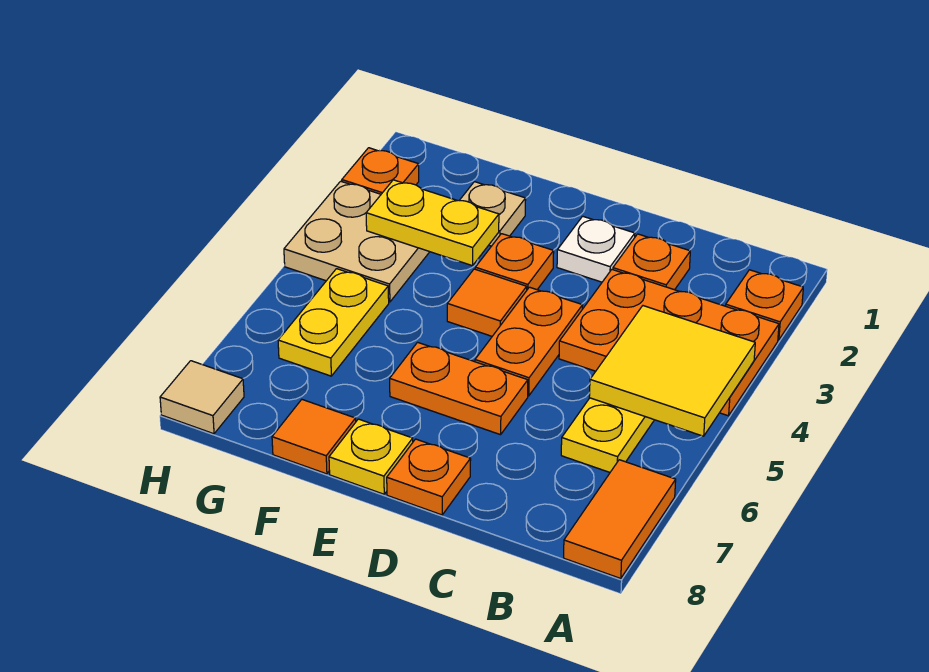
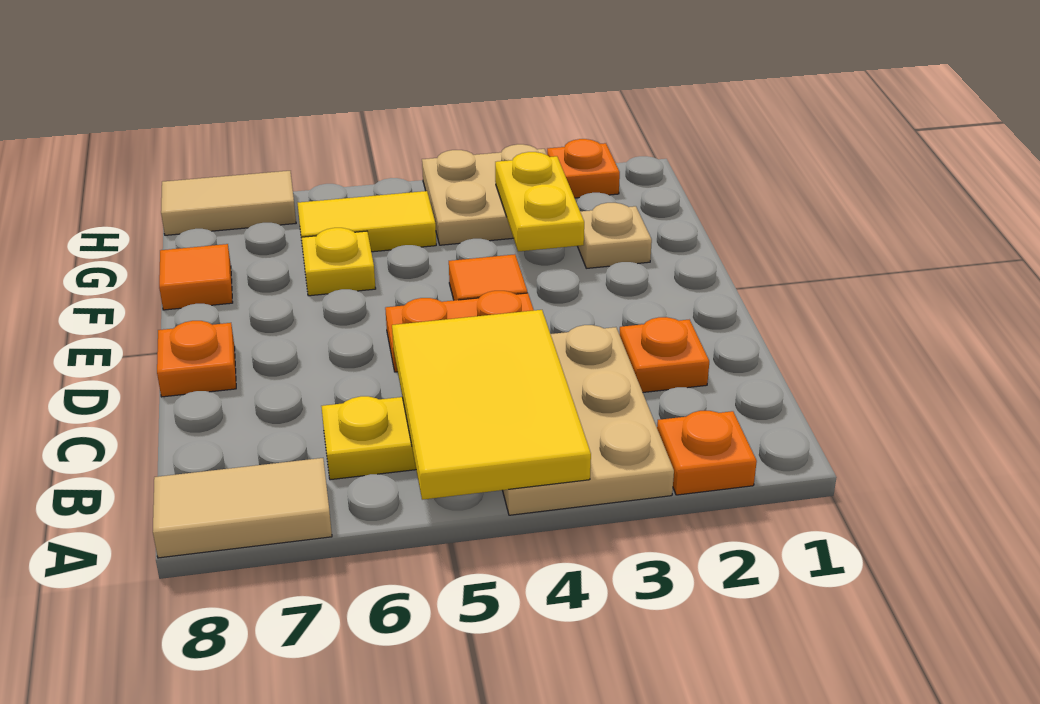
orange 2x3 plate [559,270,779,416] -> tan 2x3 plate [503,325,674,515]
yellow 2x2 tile [589,306,755,436] -> yellow 2x3 tile [392,310,591,500]
orange 1x2 tile [564,460,676,579] -> tan 1x2 tile [153,458,332,558]
white 1x1 plate [557,216,635,282] -> none
orange 1x2 plate [390,342,528,435] -> none
orange 1x1 plate [475,234,554,290] -> none
yellow 1x1 plate [329,419,413,494] -> yellow 1x1 plate moved to [302,228,376,296]
yellow 1x2 plate [278,269,389,376] -> yellow 1x2 tile [298,191,436,252]
tan 1x1 tile [160,361,244,434] -> tan 1x2 tile [161,171,296,235]

